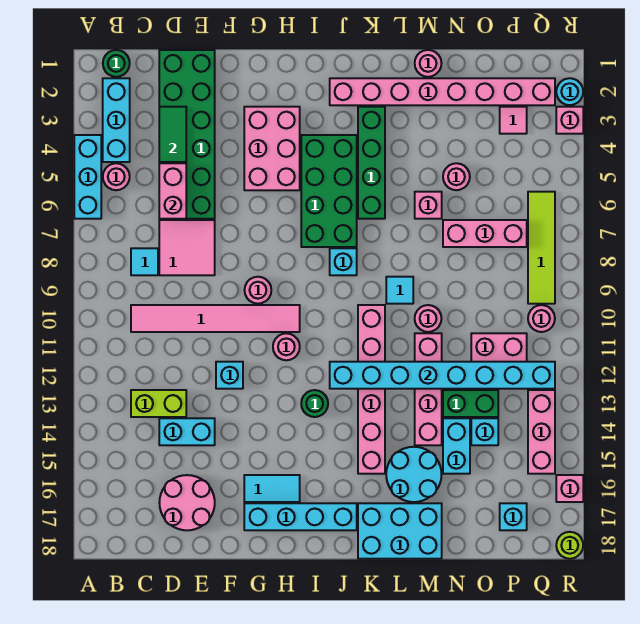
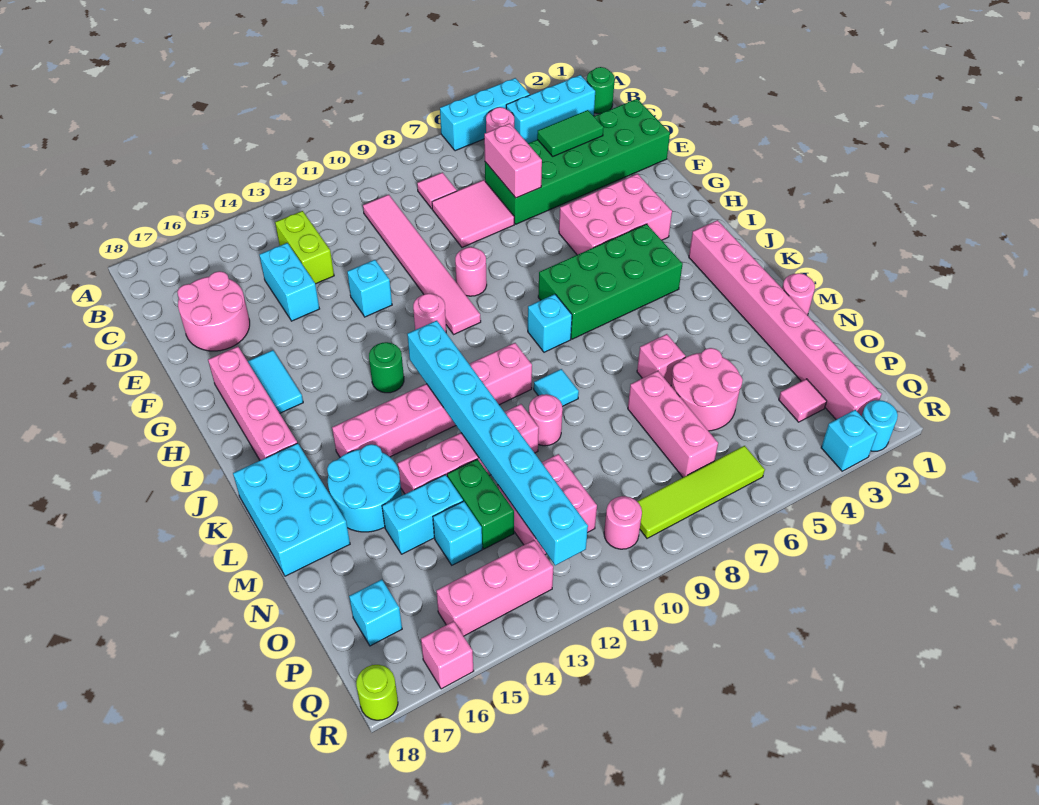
cyan 1x1 tile [131,248,158,275] -> pink 1x1 tile [417,172,457,209]
pink 1x2 brick [159,163,186,219] -> pink 1x2 brick turned to [484,123,542,198]
cyan 1x4 brick [244,503,357,530] -> pink 1x4 brick [208,347,297,460]
green 1x4 brick [358,107,385,219] -> none
pink 1x1 round brick [443,163,470,190] -> pink 2x2 round brick [671,348,743,431]
pink 1x1 brick [556,107,583,134] -> cyan 1x1 brick [821,410,877,471]

